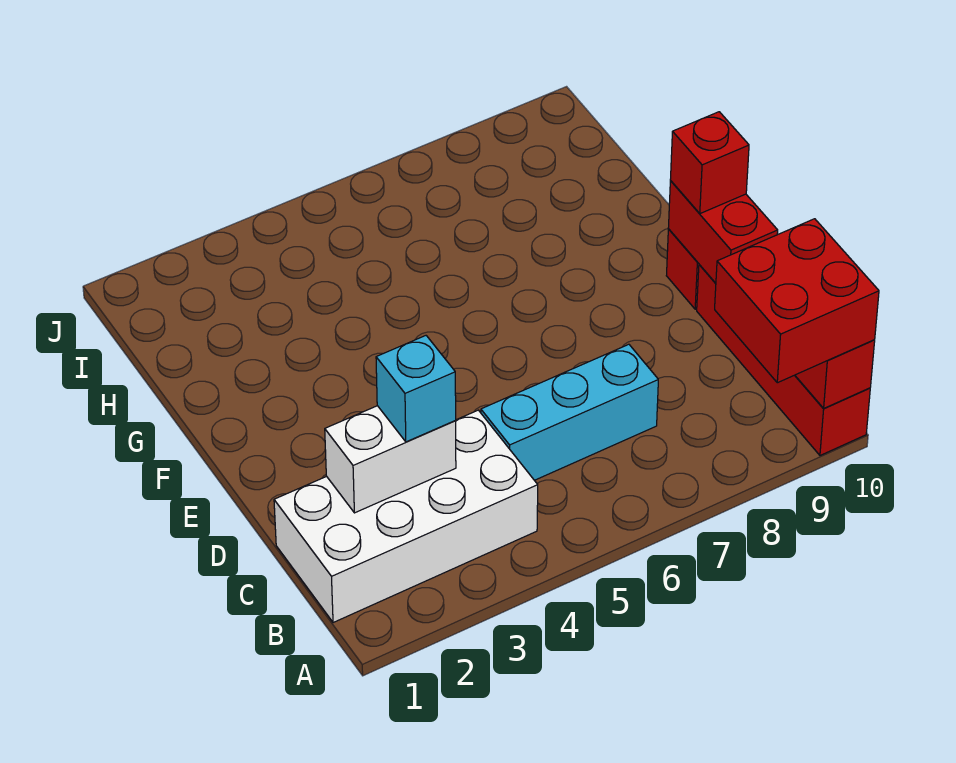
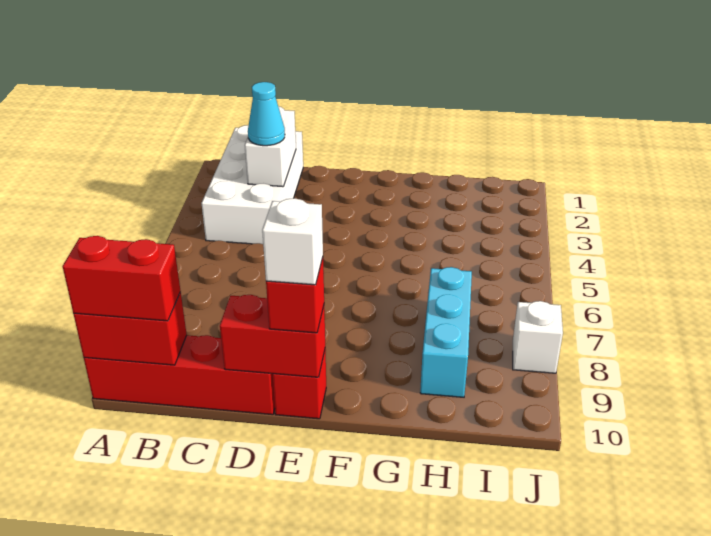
red 2x2 brick [715,219,879,383] -> red 1x2 brick [62,236,180,321]
cyan 1x1 brick [376,336,456,442] -> cyan 1x1 cone [248,82,285,146]
cyan 1x3 brick [481,344,658,480] -> cyan 1x3 brick moved to [420,267,472,397]
none -> white 1x1 brick [262,198,323,285]
none -> white 1x1 brick [513,301,563,373]

